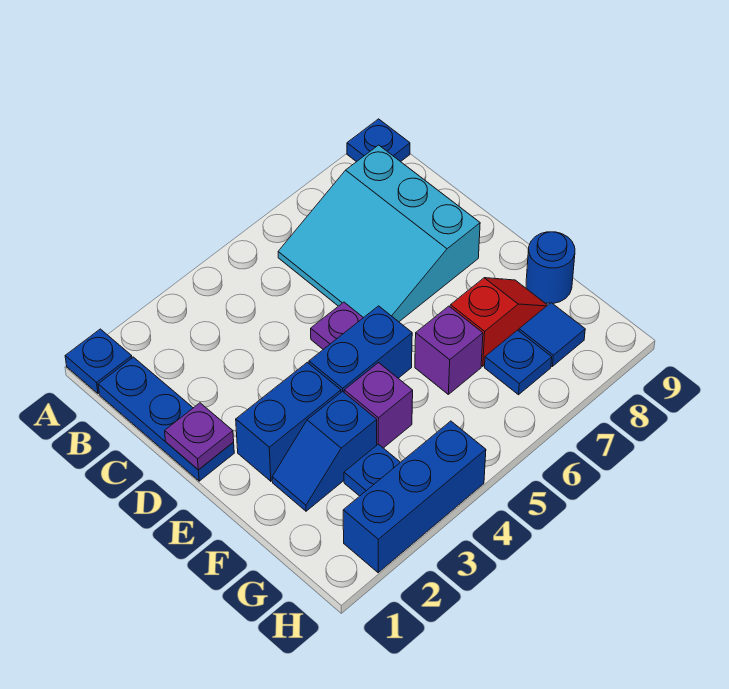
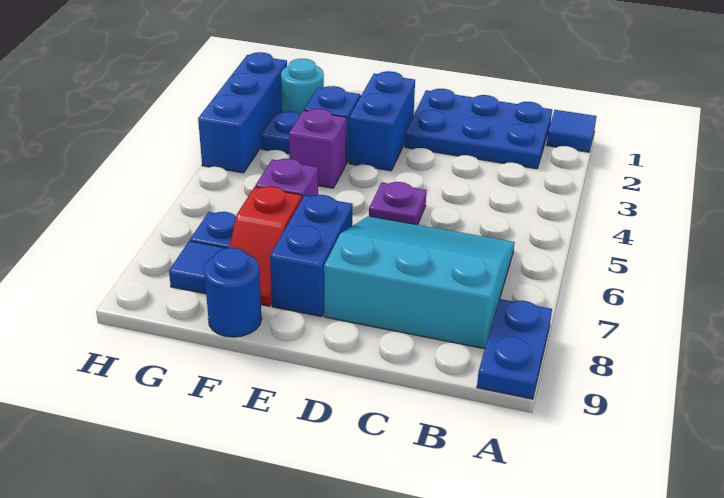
blue 1x1 plate [65,329,132,393] -> blue 1x1 tile [547,110,597,152]
blue 1x1 plate [347,119,410,162] -> blue 1x2 plate [477,299,552,399]
blue 1x3 plate [98,357,234,481] -> blue 2x3 plate [405,89,552,169]
purple 1x1 plate [165,403,234,470] -> none
blue 1x2 brick [309,306,412,392] -> blue 1x2 brick moved to [270,195,353,317]
none -> cyan 1x1 round brick [281,59,324,115]

